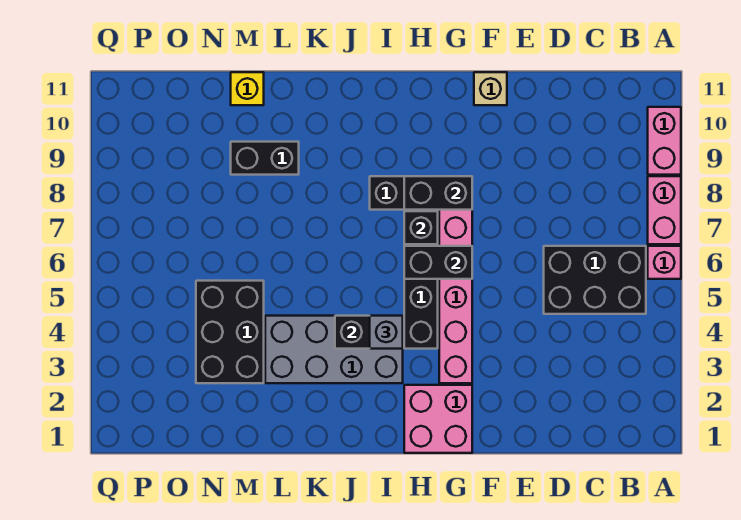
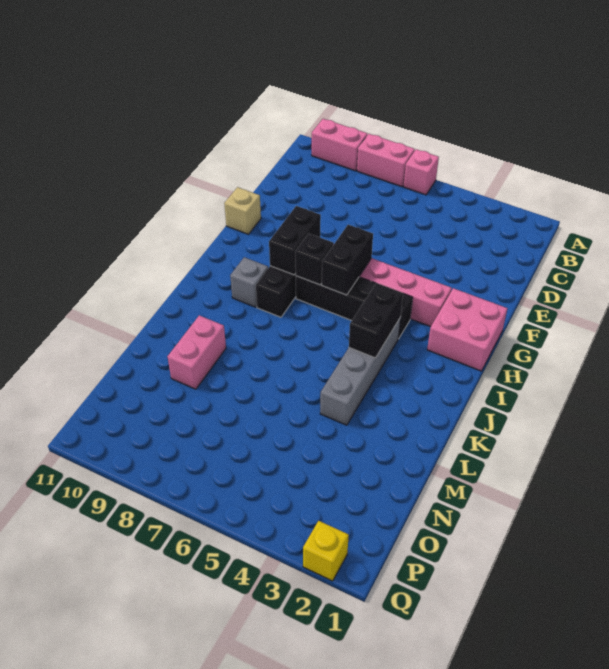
black 2x3 brick [544,246,646,314] -> none
grey 2x4 brick [265,316,403,383] -> grey 1x4 brick [320,319,400,425]
grey 1x1 brick [370,316,403,349] -> grey 1x1 brick moved to [230,257,268,307]
black 1x2 brick [231,142,299,175] -> pink 1x2 brick [168,315,226,389]
black 2x3 brick [196,281,264,383] -> none
yellow 1x1 brick [231,72,264,105] -> yellow 1x1 brick moved to [303,521,349,581]

